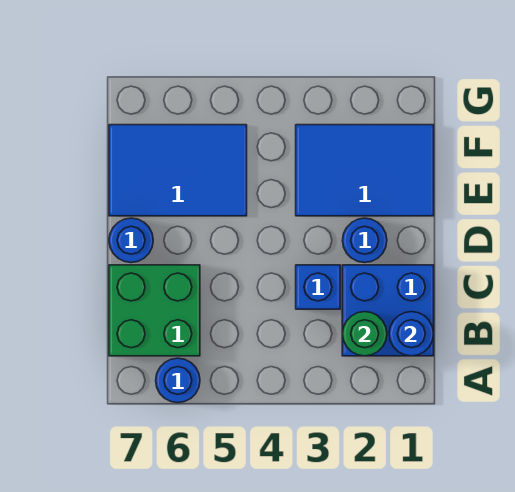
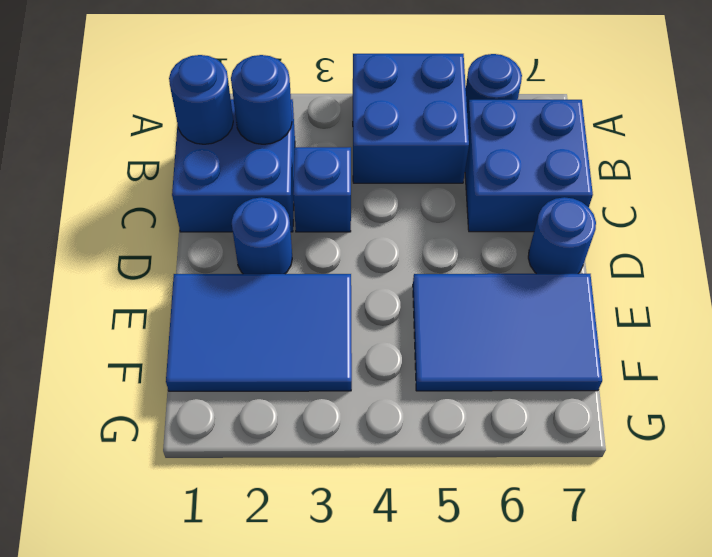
none -> blue 2x2 brick [353,54,469,183]
green 1x1 round brick [342,312,387,356] -> blue 1x1 round brick [231,55,292,144]
green 2x2 brick [109,265,200,356] -> blue 2x2 brick [465,100,593,232]

